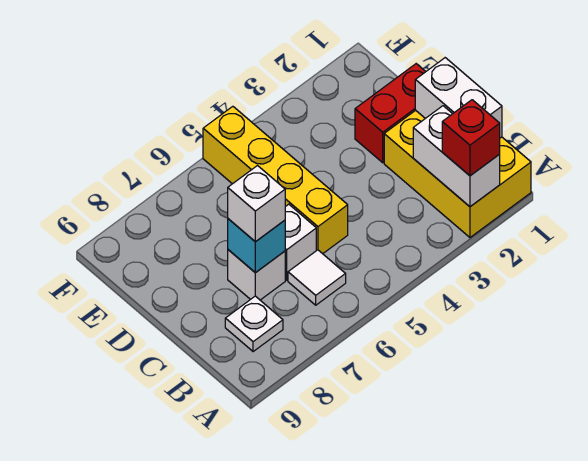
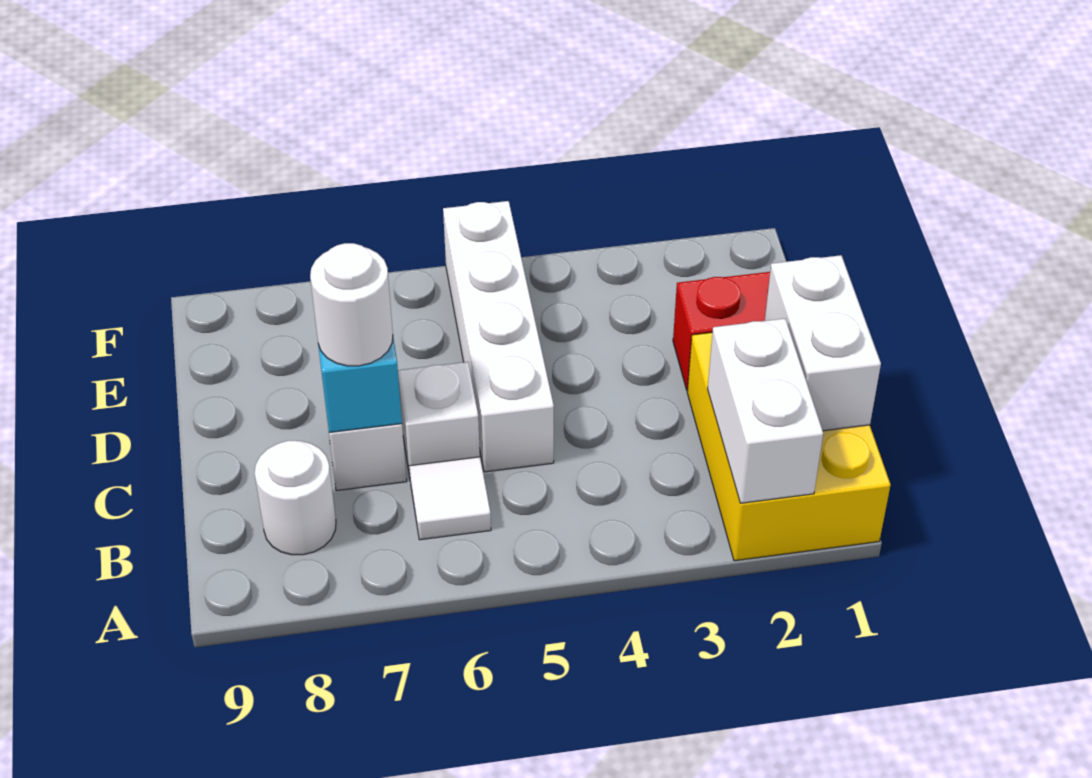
red 1x1 brick [442,100,500,176] -> none
white 1x1 plate [225,296,283,352] -> white 1x1 round brick [255,441,336,555]
yellow 1x4 brick [203,106,348,254] -> white 1x4 brick [443,201,554,472]
white 1x1 brick [228,166,285,242] -> white 1x1 round brick [310,243,393,366]

